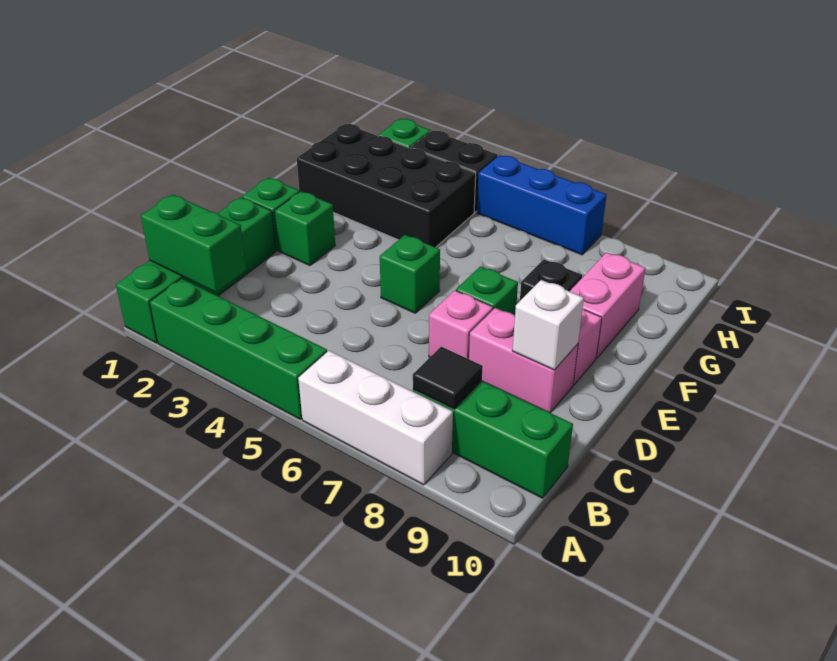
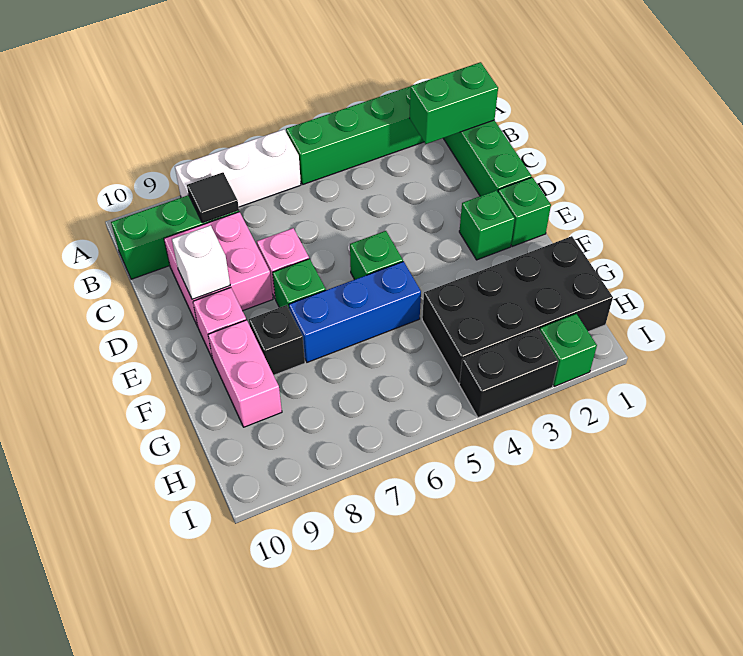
pink 1x2 brick [469,308,578,413] -> pink 2x2 brick [164,212,273,327]
blue 1x3 brick [477,155,606,255] -> blue 1x3 brick moved to [289,261,421,362]

